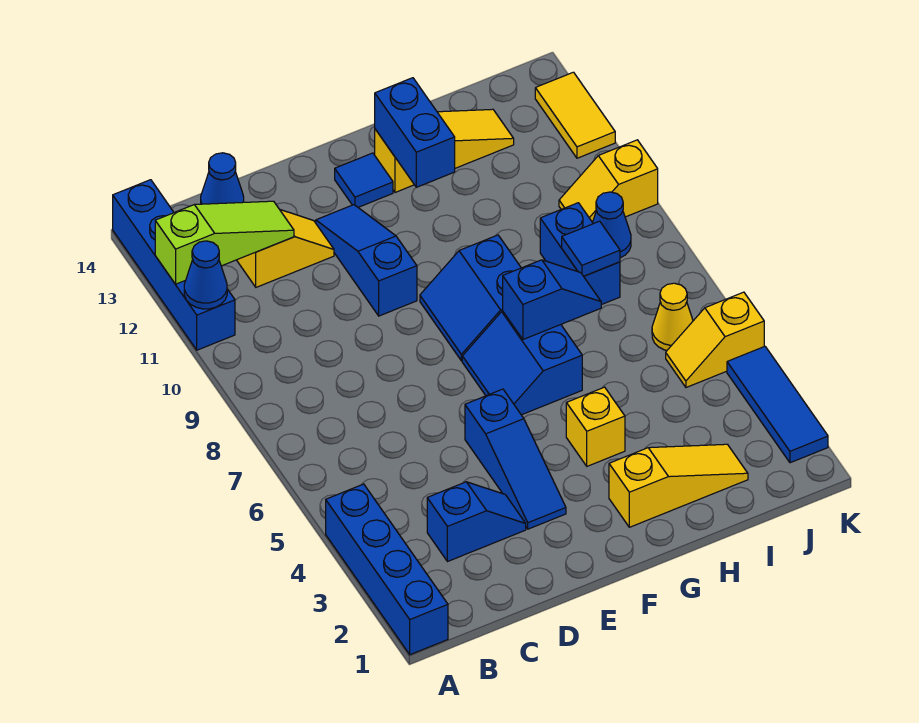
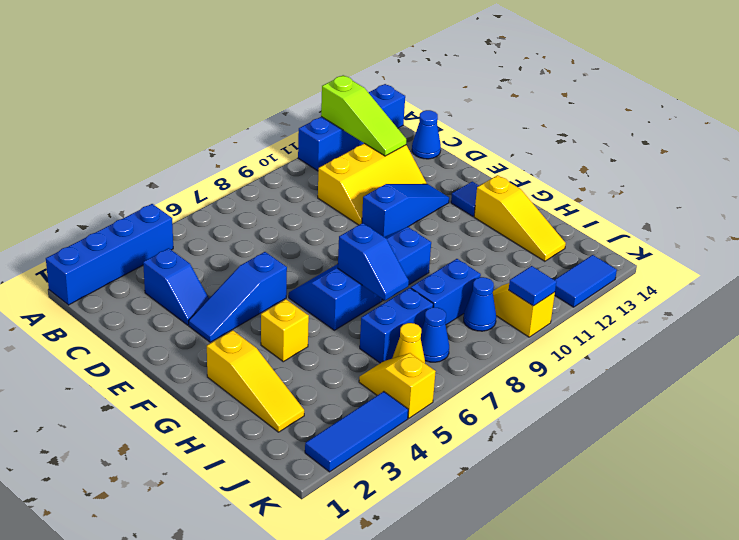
blue 1x1 cone [184,241,227,309] -> blue 1x1 cone moved to [421,307,449,362]
yellow 1x2 slope [237,210,334,287] -> yellow 2x3 slope [318,143,427,225]
blue 1x2 brick [375,78,455,187] -> blue 1x2 brick moved to [360,288,433,363]
blue 1x1 tile [562,221,620,276] -> blue 1x1 tile moved to [509,266,556,306]
yellow 1x2 tile [535,72,615,158] -> blue 1x2 tile [555,255,617,307]

